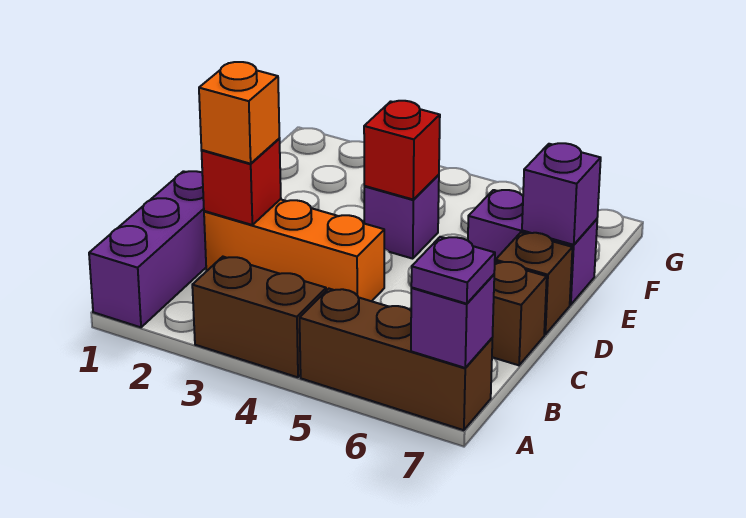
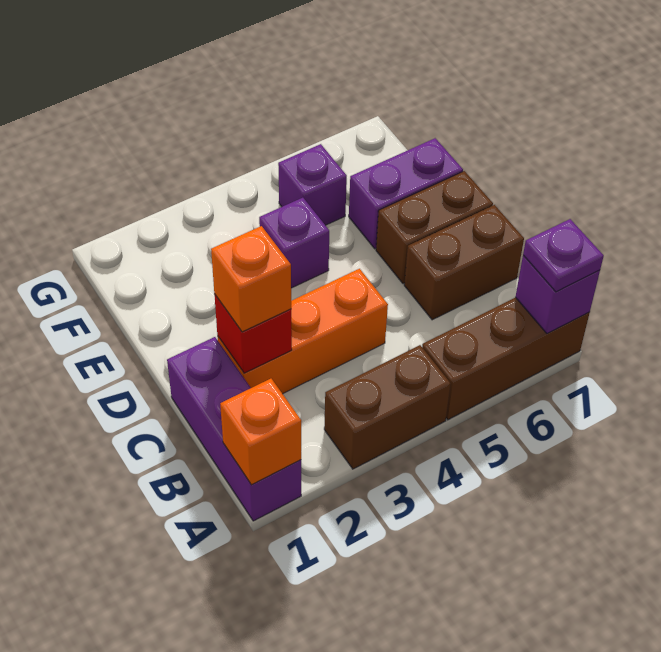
none -> orange 1x1 brick [220,379,301,485]
brown 1x1 brick [496,233,572,334] -> brown 1x2 brick [376,171,493,284]
red 1x1 brick [364,101,440,199] -> none
purple 1x1 brick [522,143,601,245] -> purple 1x1 brick moved to [278,144,347,225]

